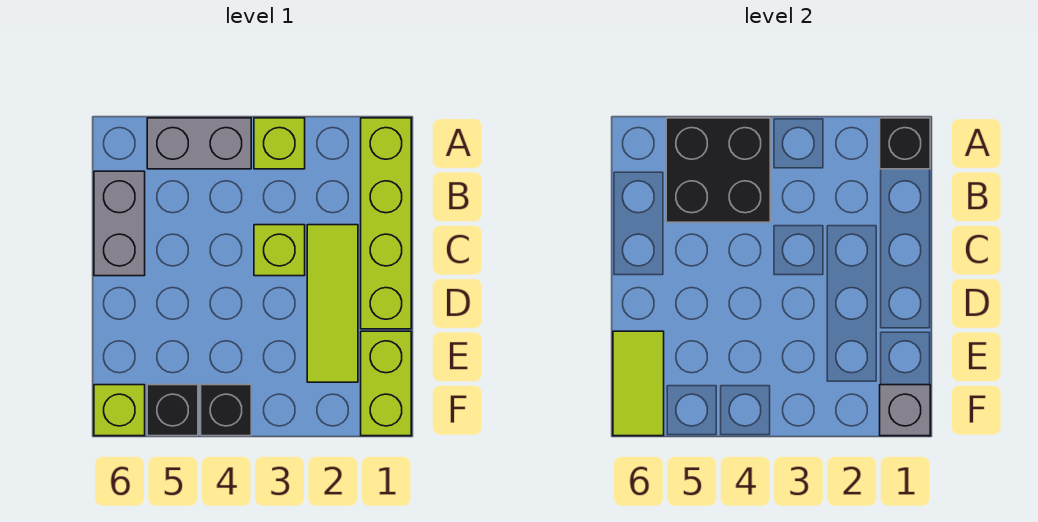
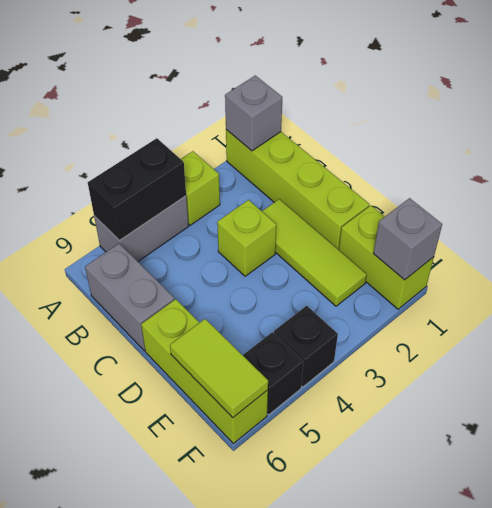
black 1x1 brick [880,118,930,169] -> grey 1x1 brick [225,76,282,151]
black 2x2 brick [666,118,770,222] -> black 1x2 brick [88,138,186,240]
lime 1x1 brick [94,385,145,436] -> lime 1x3 brick [141,299,268,443]

